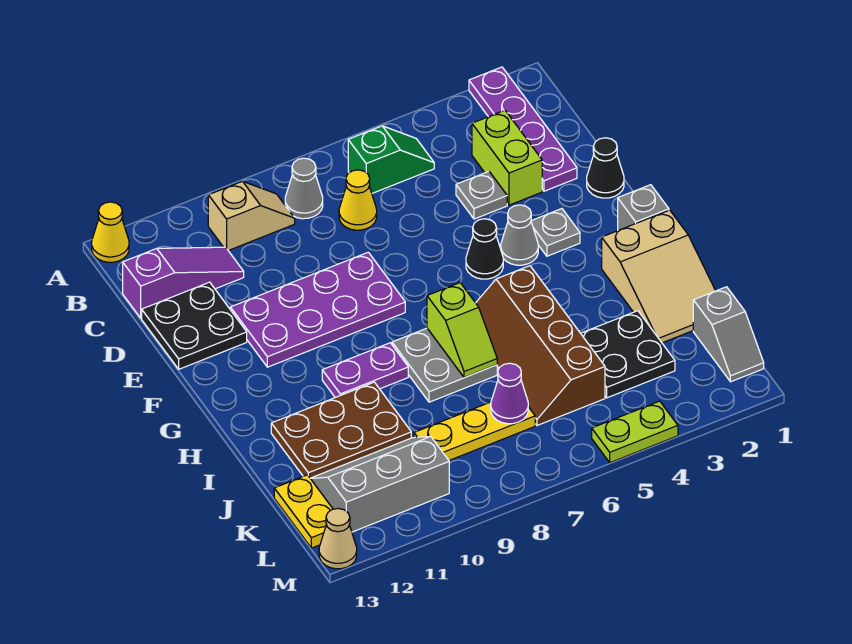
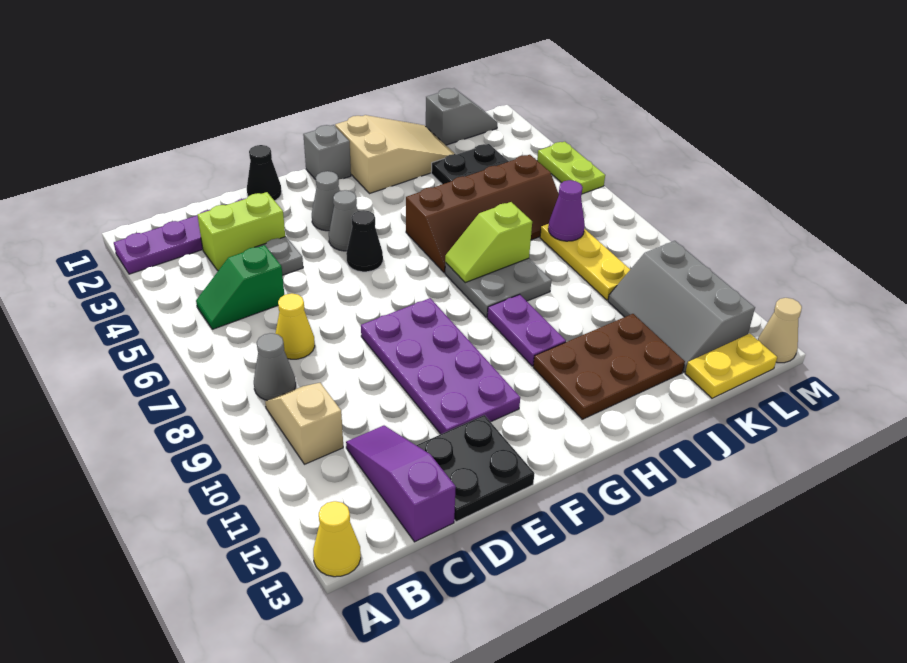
green 1x2 slope [348,126,434,193] -> green 1x2 slope turned to [196,245,284,329]
grey 1x1 plate [531,209,580,256] -> grey 1x1 cone [312,171,340,231]
lime 1x2 slope [427,283,497,378] -> lime 1x2 slope turned to [445,202,532,283]
brown 2x3 plate [271,382,411,478] -> brown 2x3 plate turned to [533,314,685,419]

